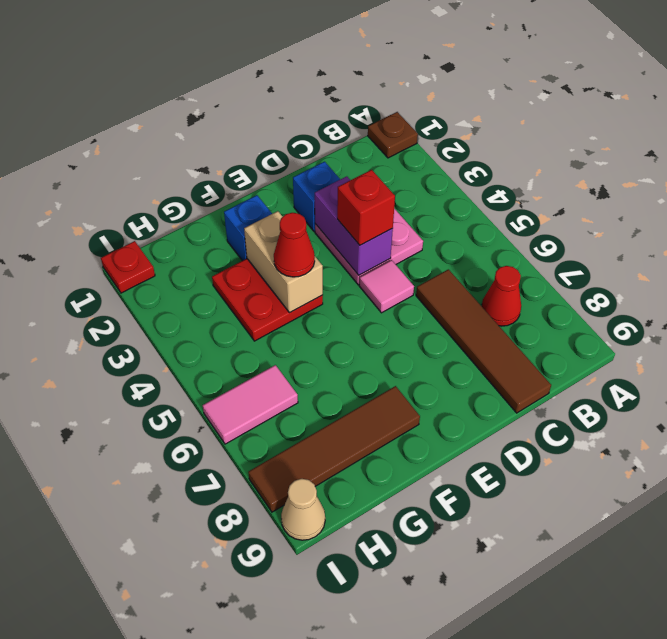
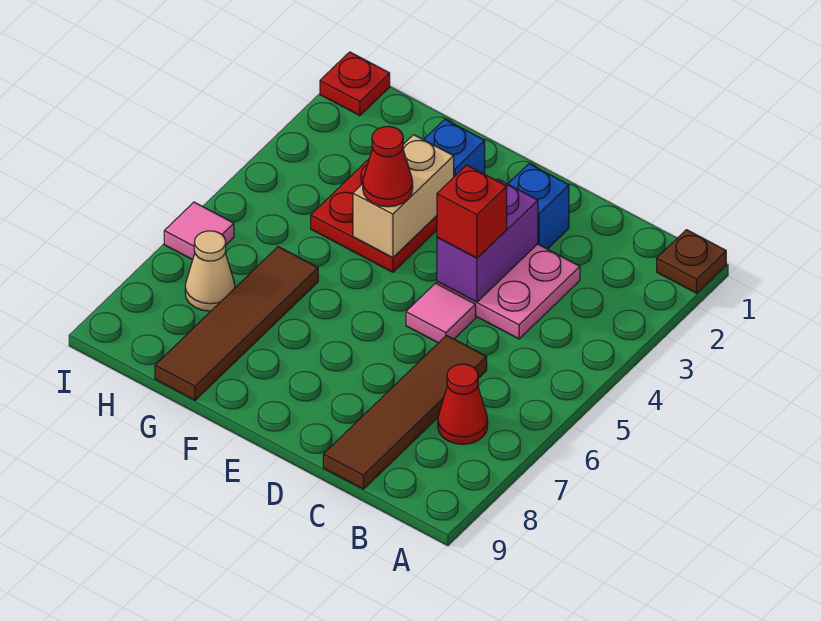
brown 1x4 tile [248,386,420,512] -> brown 1x4 tile turned to [155,247,318,400]
pink 1x2 tile [203,365,298,444] -> pink 1x1 tile [164,202,234,260]
tan 1x1 cone [281,479,325,540] -> tan 1x1 cone moved to [185,231,235,311]

